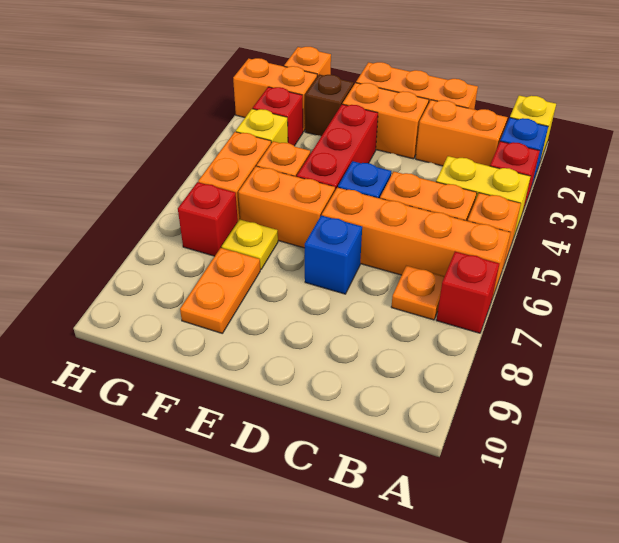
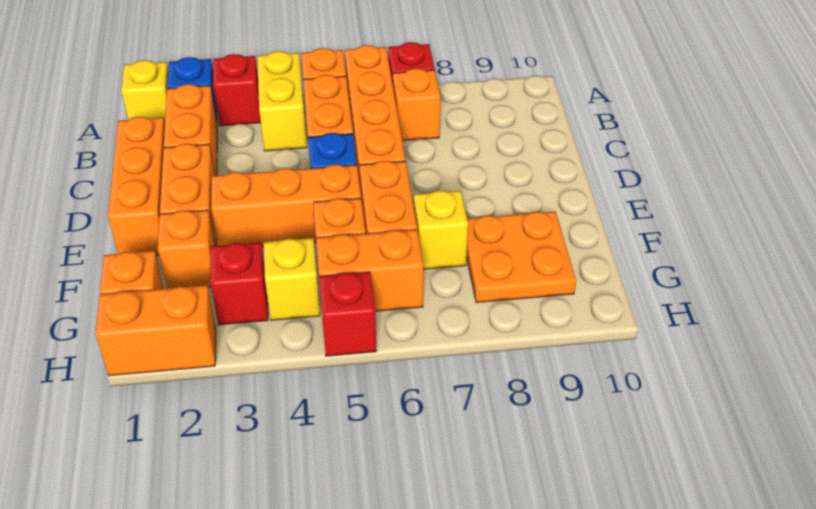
orange 1x1 plate [391,266,445,320] -> orange 1x1 brick [393,69,441,141]
blue 1x1 brick [305,215,362,294] -> none
red 1x3 brick [297,104,378,190] -> orange 1x3 brick [211,165,361,247]
brown 1x1 brick [305,74,354,136] -> orange 1x1 brick [158,210,215,289]
yellow 1x1 plate [222,219,278,270] -> yellow 1x1 brick [414,191,468,269]
orange 1x2 plate [180,248,260,333] -> orange 2x2 plate [466,212,576,303]
orange 1x2 brick [233,58,317,132] -> orange 1x2 brick turned to [96,285,216,376]
red 1x1 brick [178,182,238,256] -> red 1x1 brick moved to [319,272,376,356]

